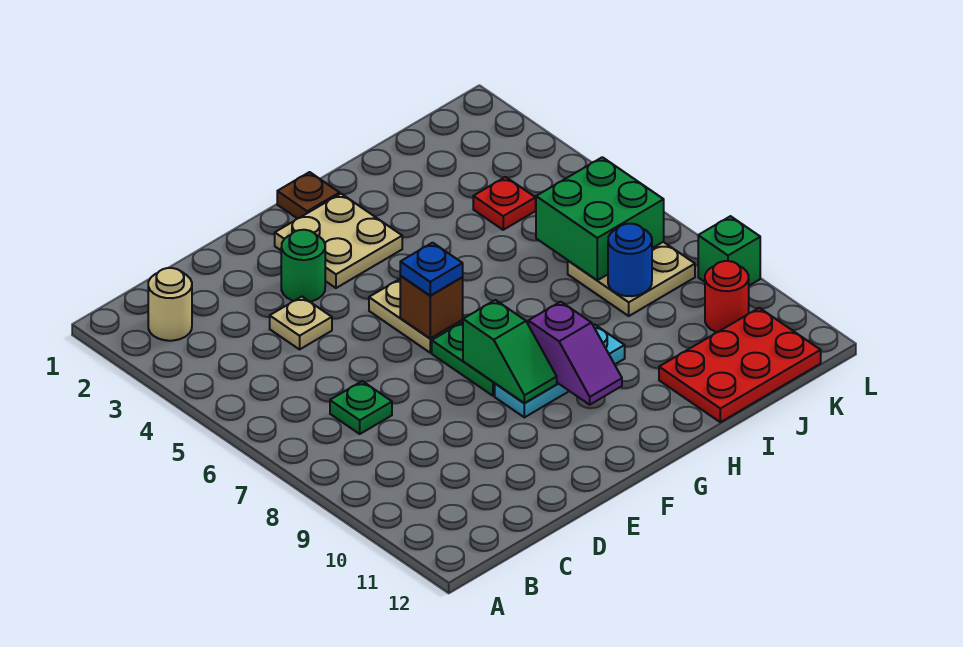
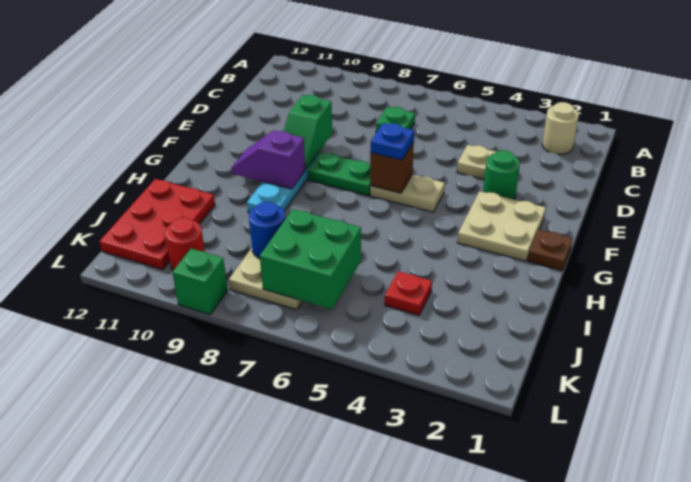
green 1x2 slope [463,300,557,403] -> green 1x2 slope turned to [284,95,332,169]

